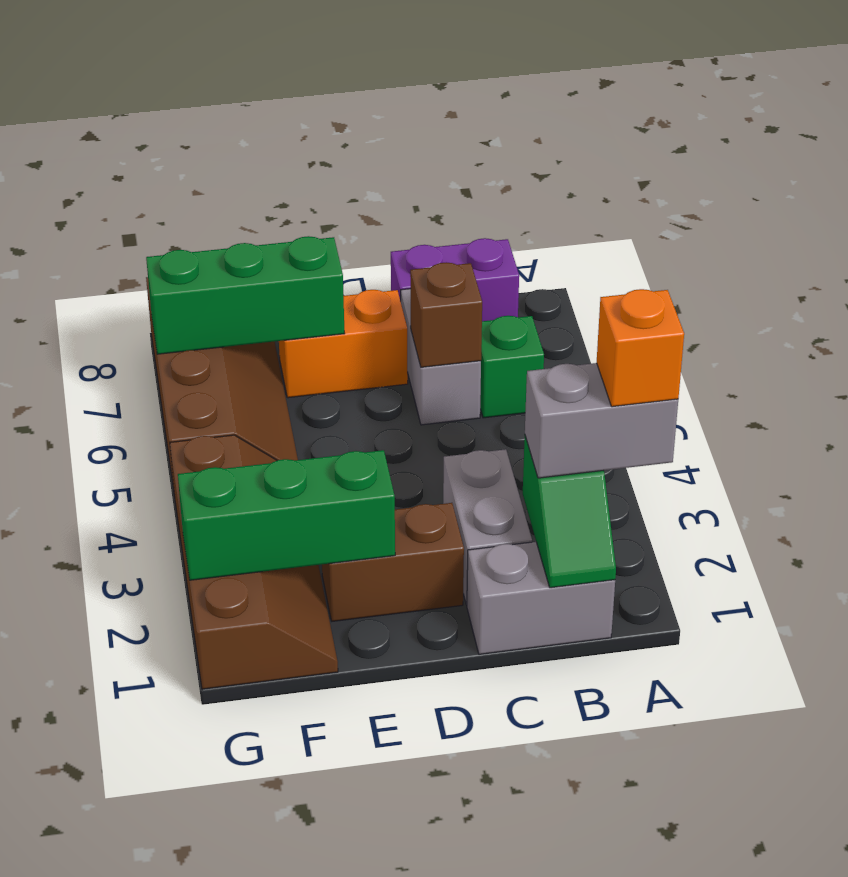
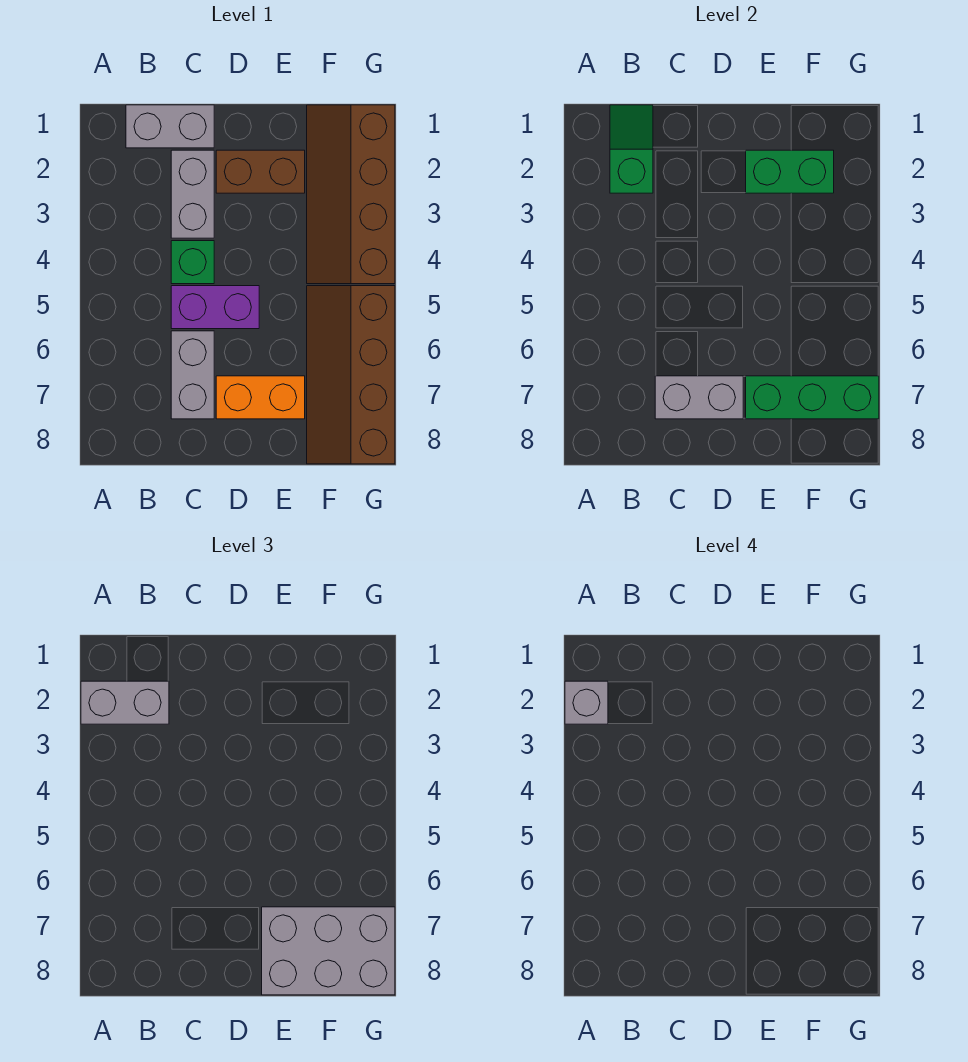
orange 1x1 brick [597,289,684,407] -> grey 1x1 brick [565,681,608,724]
green 1x1 brick [480,316,544,418] -> green 1x1 brick moved to [171,241,214,284]
purple 1x2 brick [391,238,519,321] -> purple 1x2 brick moved to [171,286,259,329]
brown 1x1 brick [410,262,482,367] -> none
none -> grey 1x2 brick [655,376,743,419]
green 1x3 brick [178,450,395,580] -> green 1x2 brick [746,150,834,193]
none -> grey 2x3 brick [262,907,395,995]

